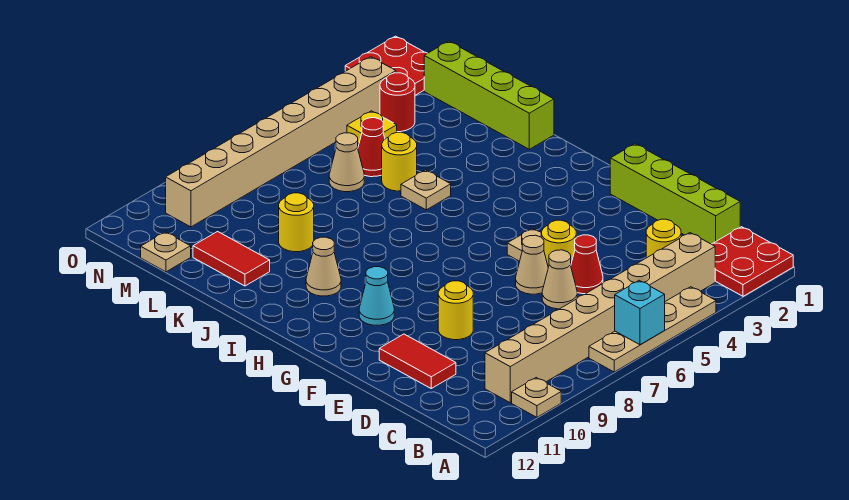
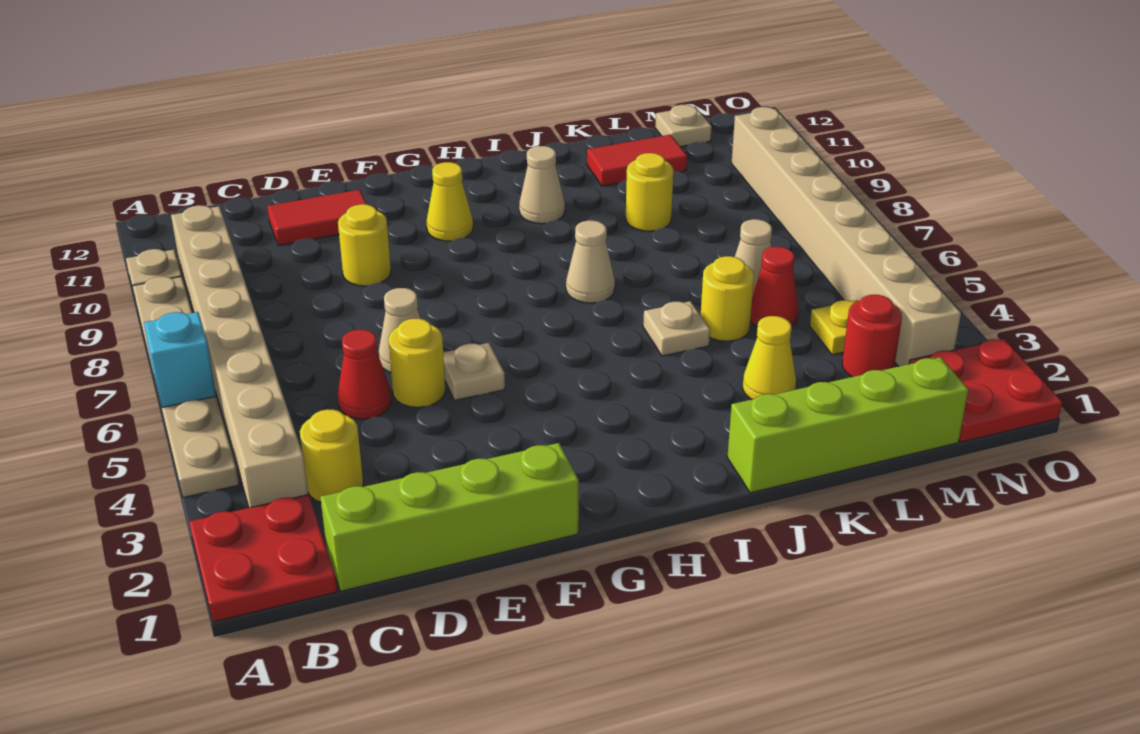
tan 1x4 plate [589,287,716,372] -> tan 1x6 plate [133,277,239,497]
tan 1x1 cone [542,250,577,309] -> tan 1x1 cone moved to [566,220,615,303]
cyan 1x1 cone [359,267,394,325] -> yellow 1x1 cone [427,162,473,241]
none -> yellow 1x1 cone [743,316,796,400]

